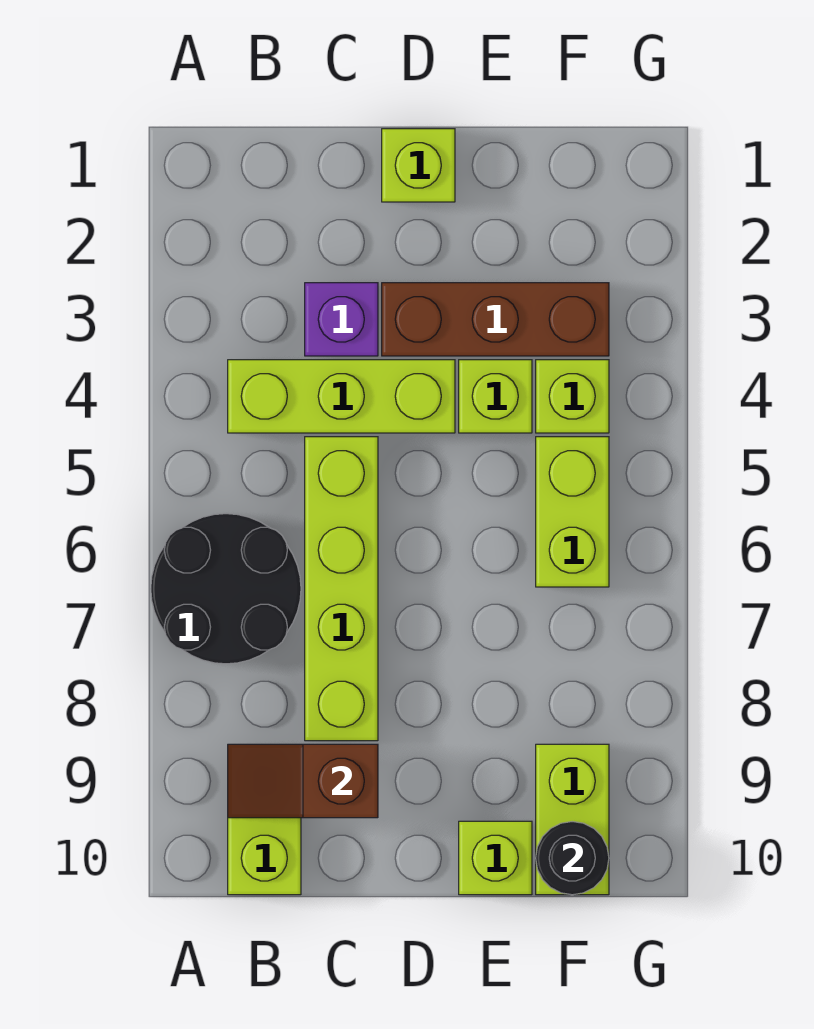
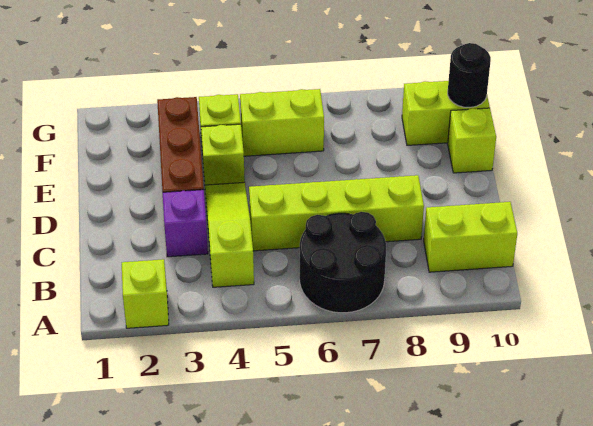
lime 1x3 brick [228,360,455,433] -> lime 1x3 slope [205,182,254,287]
brown 1x2 slope [228,744,378,818] -> none
lime 1x1 brick [382,129,455,202] -> lime 1x1 brick moved to [122,259,169,328]

